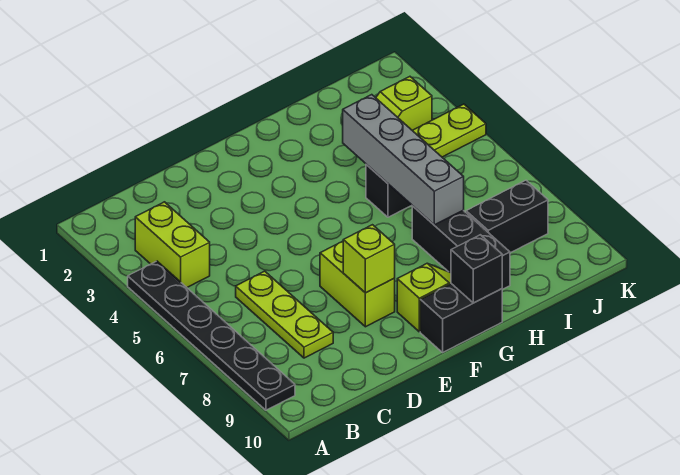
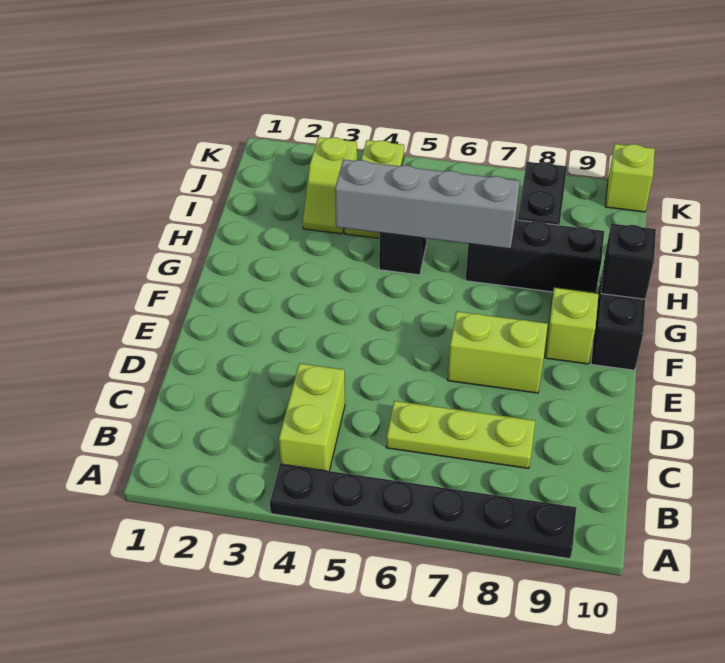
lime 1x2 brick [135,202,210,287] -> lime 1x2 brick turned to [279,363,345,471]
lime 1x1 brick [343,225,395,293] -> lime 1x1 brick moved to [605,144,655,212]

